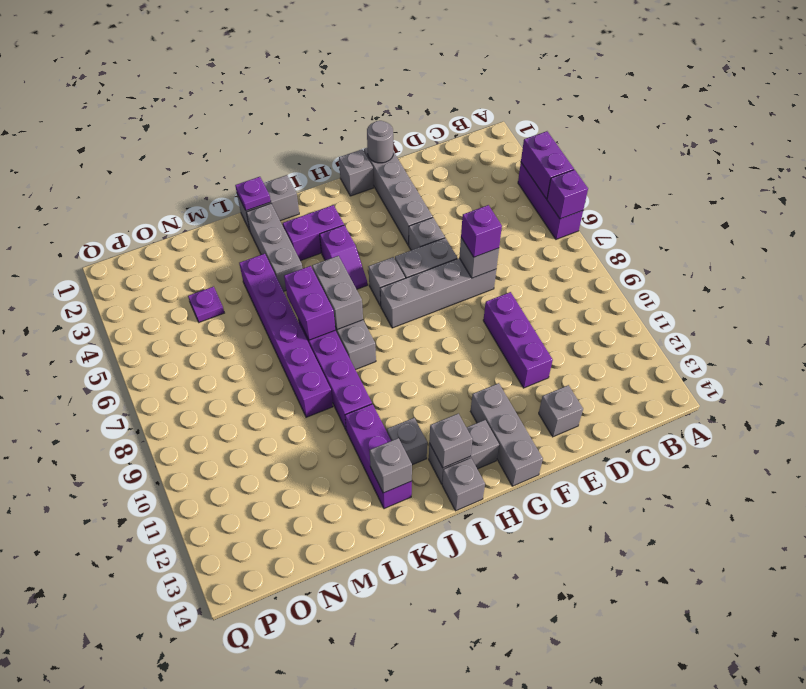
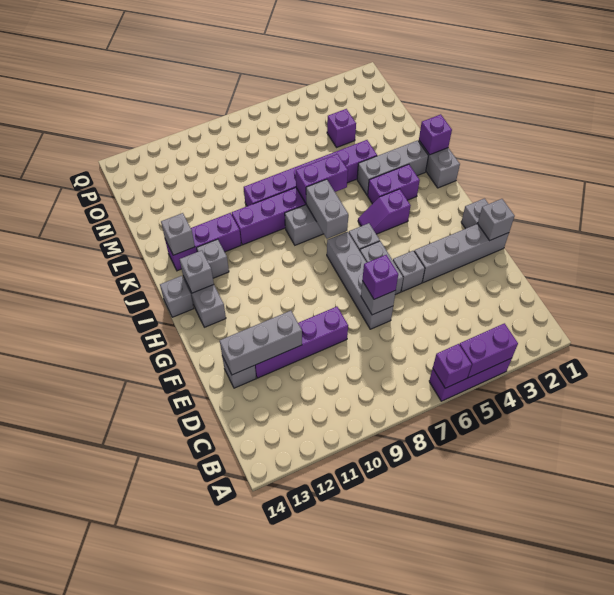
purple 1x3 brick [483,292,553,388] -> purple 1x4 brick [255,307,348,378]
grey 1x1 round brick [367,121,393,163] -> grey 1x1 brick [478,199,515,241]
grey 1x3 brick [471,383,543,486] -> grey 1x3 brick moved to [220,311,302,375]
purple 1x2 brick [283,205,344,261] -> purple 1x2 brick turned to [368,164,420,204]
grey 1x2 brick [312,256,363,329] -> grey 1x2 brick turned to [306,179,348,239]
purple 1x1 plate [235,177,271,211] -> purple 1x1 brick [419,114,452,155]
purple 1x1 plate [188,287,224,322] -> purple 1x1 brick [327,109,356,148]

